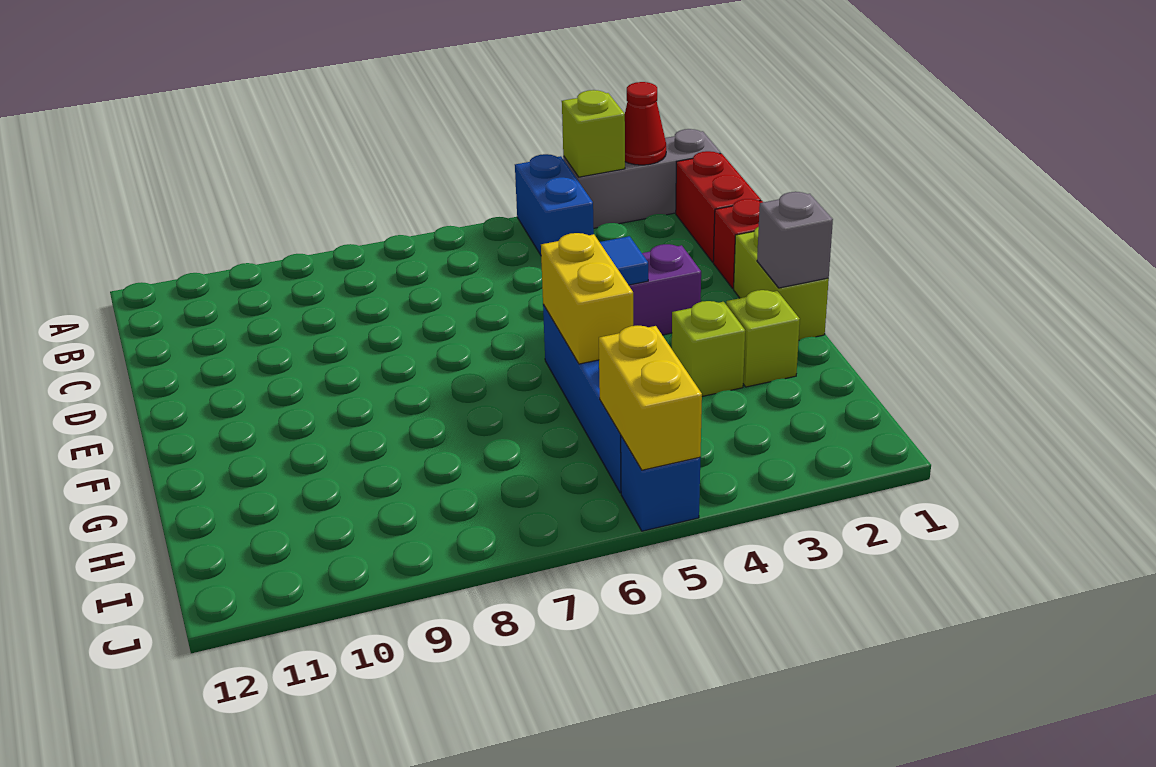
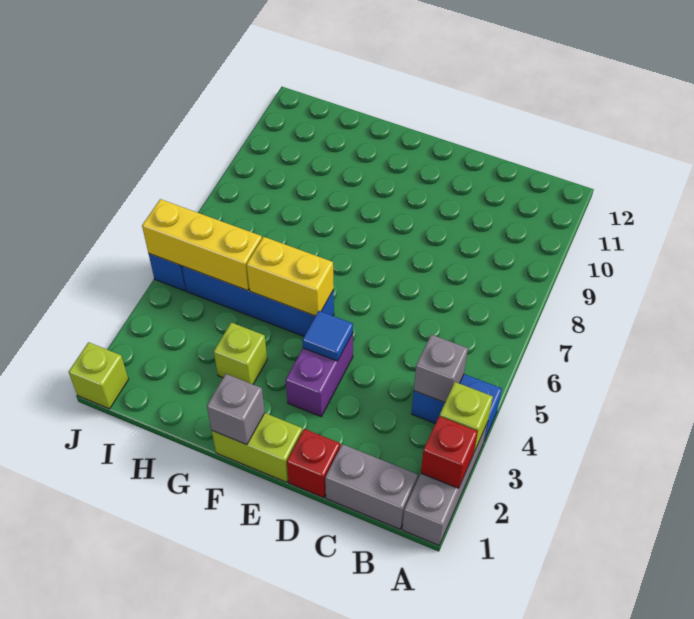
red 1x1 cone [625,82,666,165] -> red 1x1 brick [421,416,478,488]
red 1x2 brick [676,151,761,262] -> grey 1x2 brick [325,444,418,529]
none -> grey 1x1 brick [414,335,468,402]
lime 1x1 brick [726,290,800,387] -> lime 1x1 brick moved to [69,342,128,409]
yellow 1x2 brick [599,326,702,470] -> yellow 1x3 brick [142,199,262,291]

